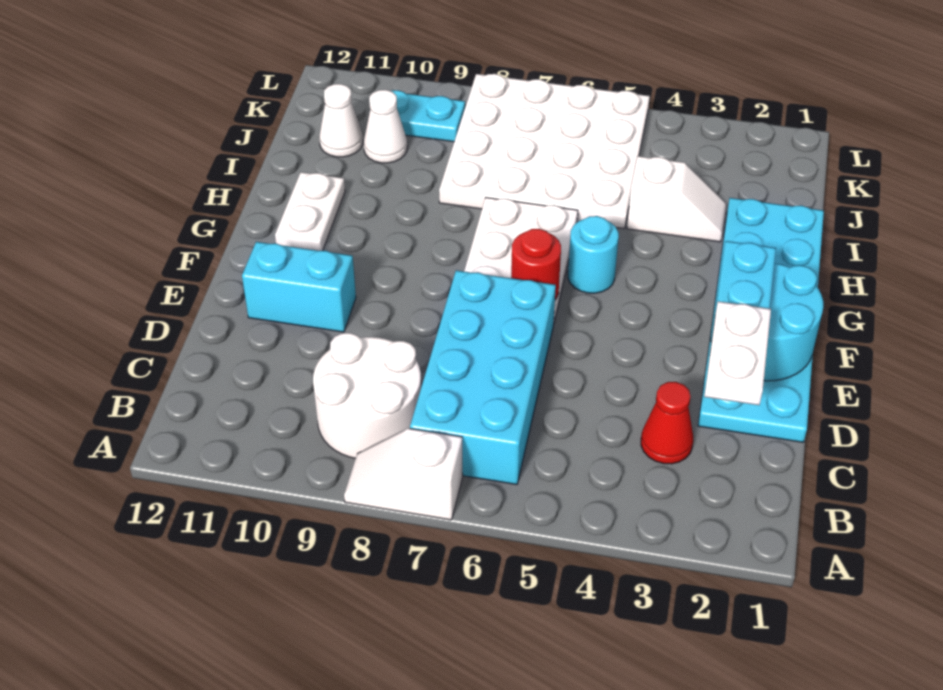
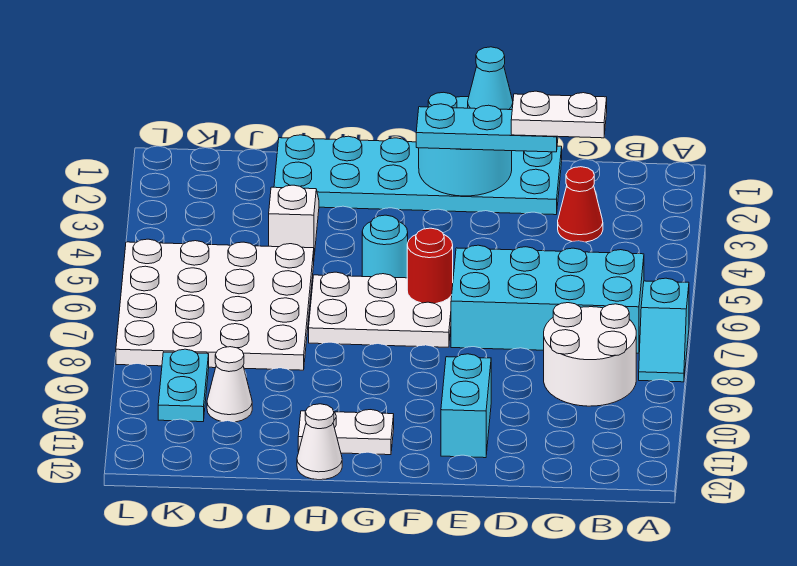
white 1x2 slope [344,428,463,520] -> cyan 1x2 slope [639,278,689,382]
none -> cyan 1x1 cone [468,47,513,110]
white 1x1 cone [319,84,363,157] -> white 1x1 cone moved to [297,404,342,480]

